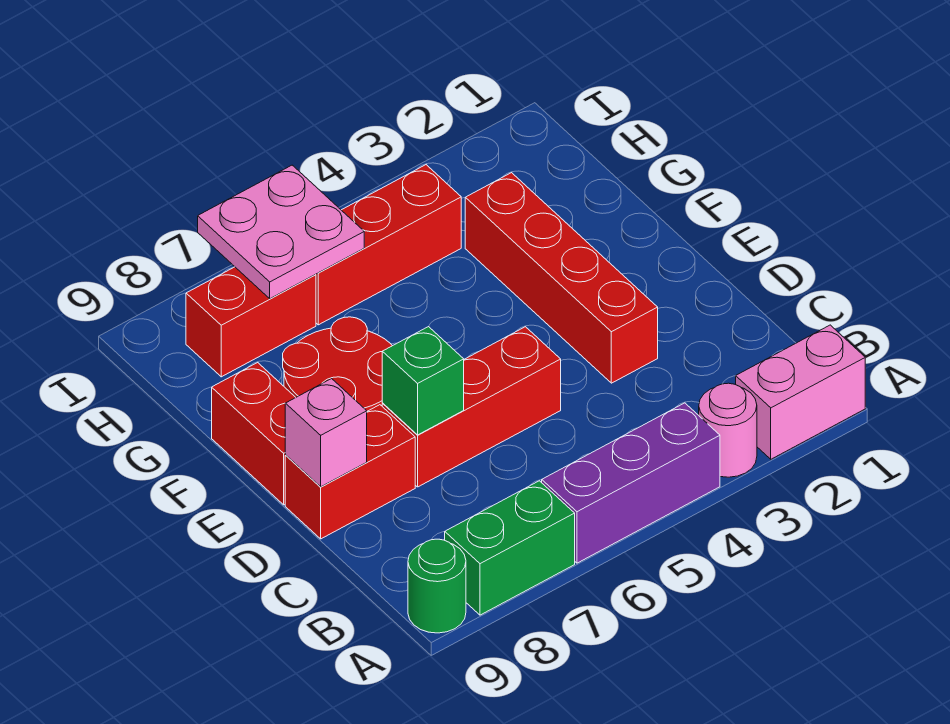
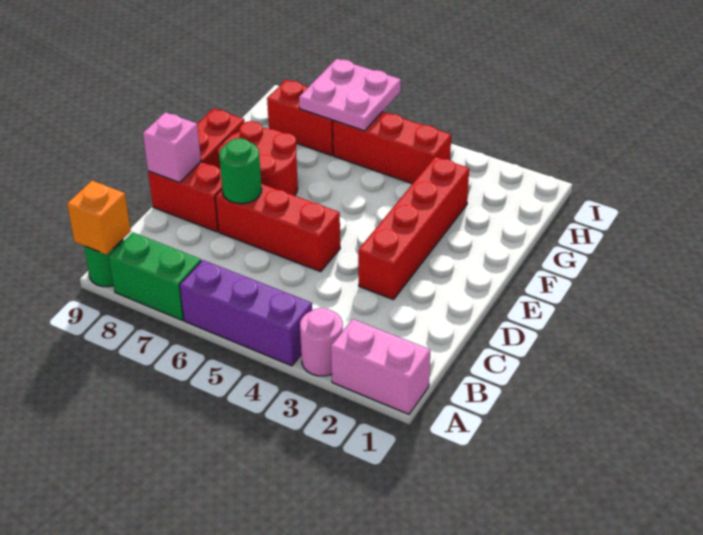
none -> orange 1x1 brick [67,181,131,255]
green 1x1 brick [382,327,464,435] -> green 1x1 round brick [219,138,262,204]

